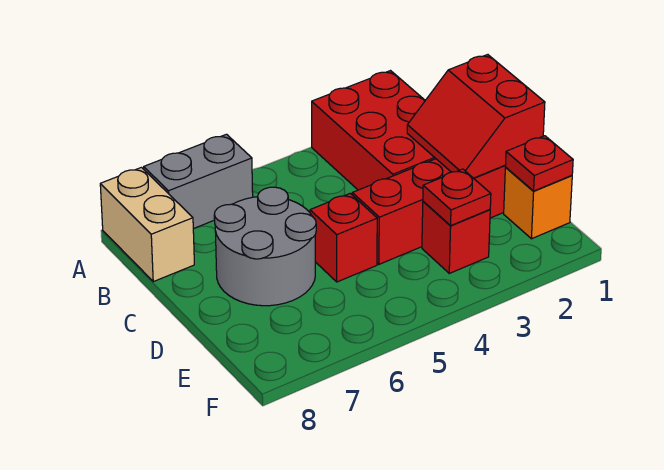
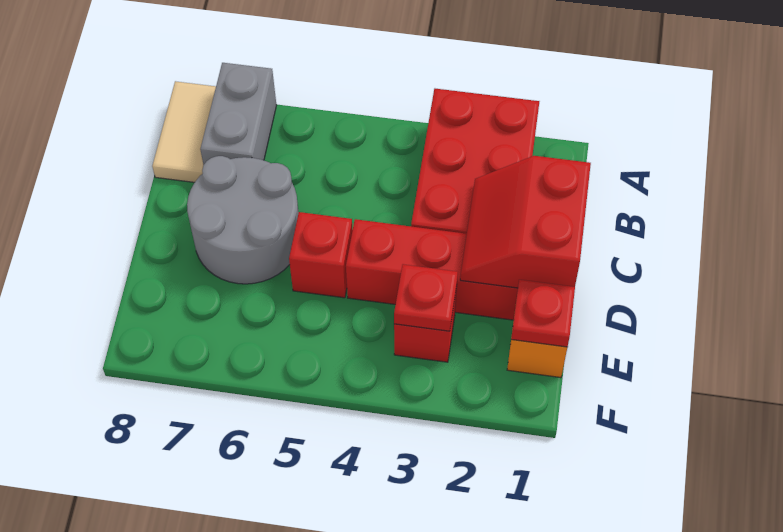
grey 1x2 brick [144,134,253,229] -> grey 1x2 brick turned to [200,63,276,165]
tan 1x2 brick [100,167,194,282] -> tan 1x2 tile [152,81,216,182]

